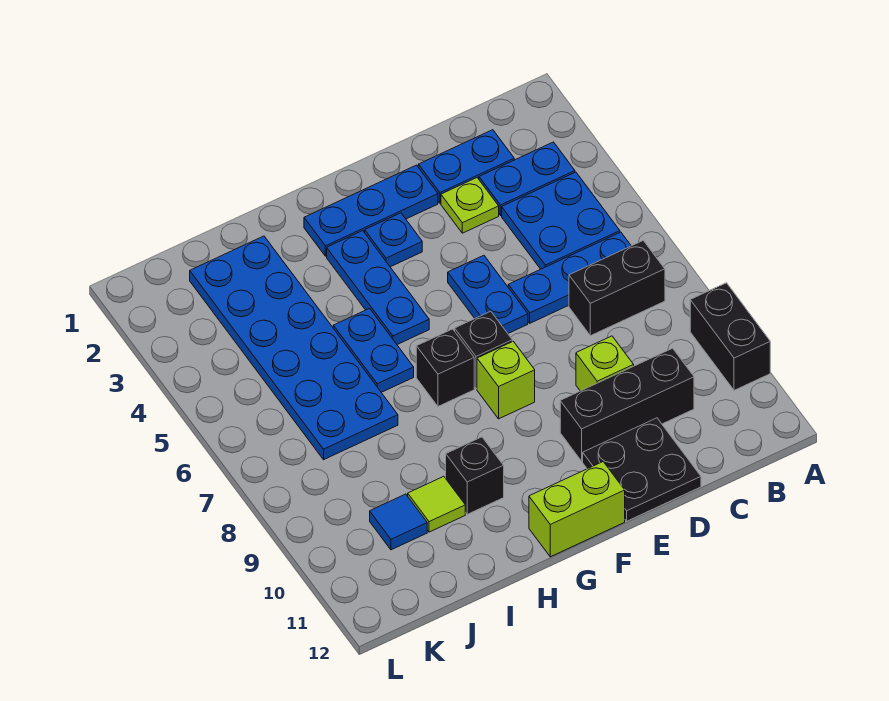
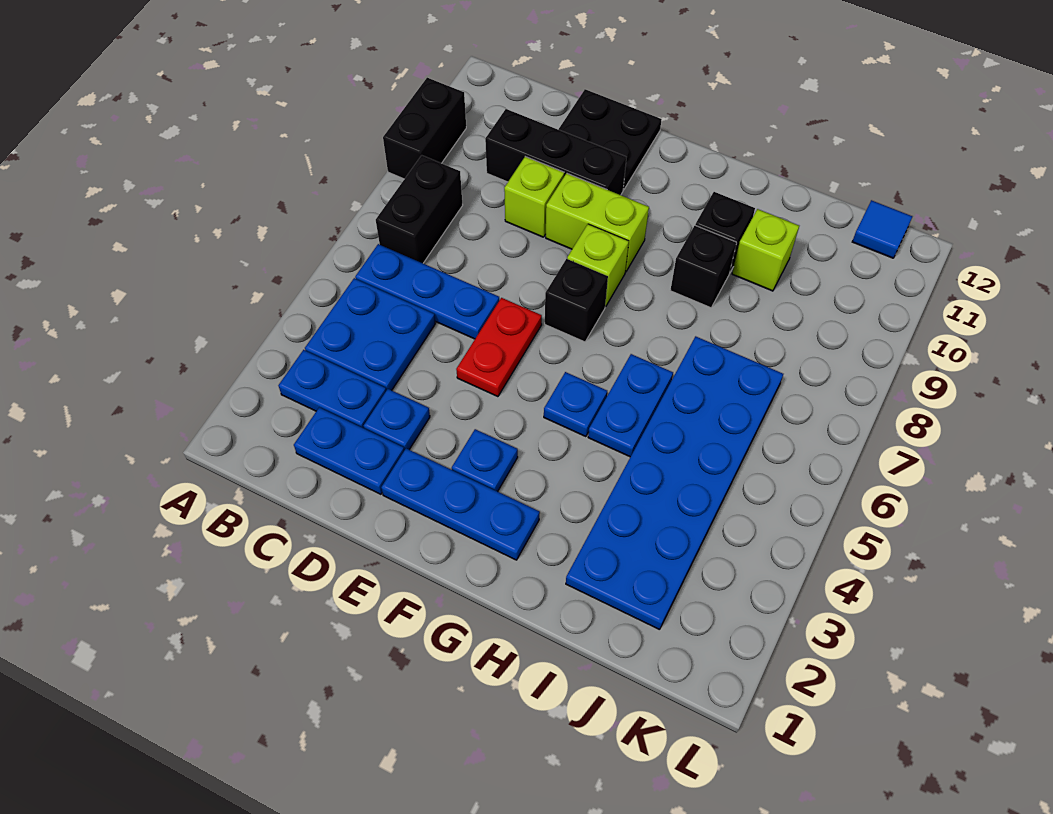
black 1x2 brick [569,241,665,336] -> black 1x2 brick turned to [376,155,463,263]
lime 1x1 plate [441,178,499,233] -> blue 1x1 plate [364,389,430,450]
blue 1x2 plate [448,255,528,333] -> red 1x2 plate [456,298,542,397]
lime 1x2 brick [529,462,625,557] -> lime 1x2 brick moved to [546,173,649,272]
blue 1x3 plate [327,231,429,345] -> blue 1x1 plate [544,372,607,437]
black 1x1 brick [416,329,474,406] -> black 1x1 brick moved to [670,226,737,308]
lime 1x1 tile [408,476,465,532] -> lime 1x1 brick [732,209,799,291]
blue 1x1 tile [370,494,427,550] -> blue 1x1 tile moved to [852,200,912,258]

